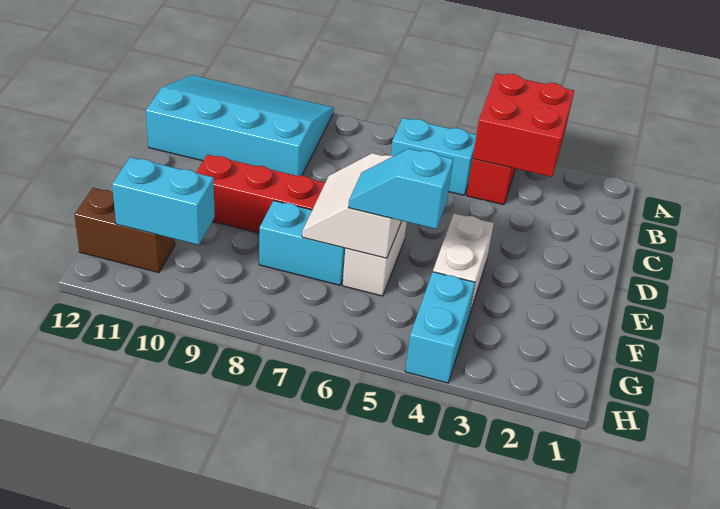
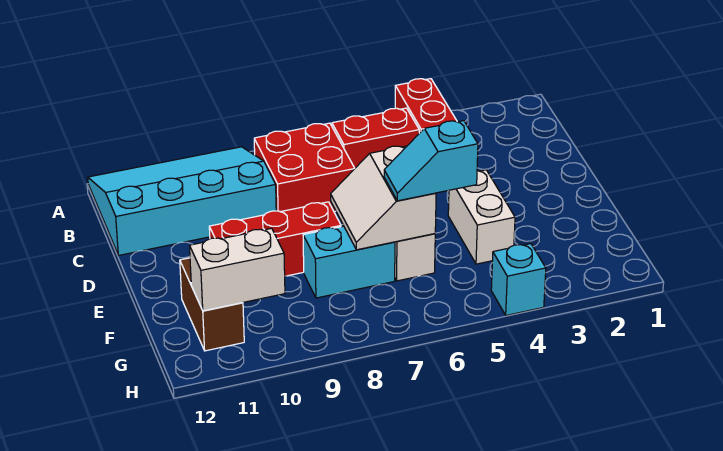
red 2x2 brick [473,73,574,177] -> red 2x2 brick moved to [254,123,355,212]
cyan 1x2 brick [391,118,476,195] -> red 1x2 brick [332,108,419,168]
cyan 1x2 brick [405,272,475,383] -> cyan 1x1 brick [491,244,546,315]
cyan 1x2 brick [112,157,215,245] -> white 1x2 brick [190,228,285,311]
brown 1x2 brick [75,188,175,273] -> brown 1x2 brick turned to [180,258,244,351]

